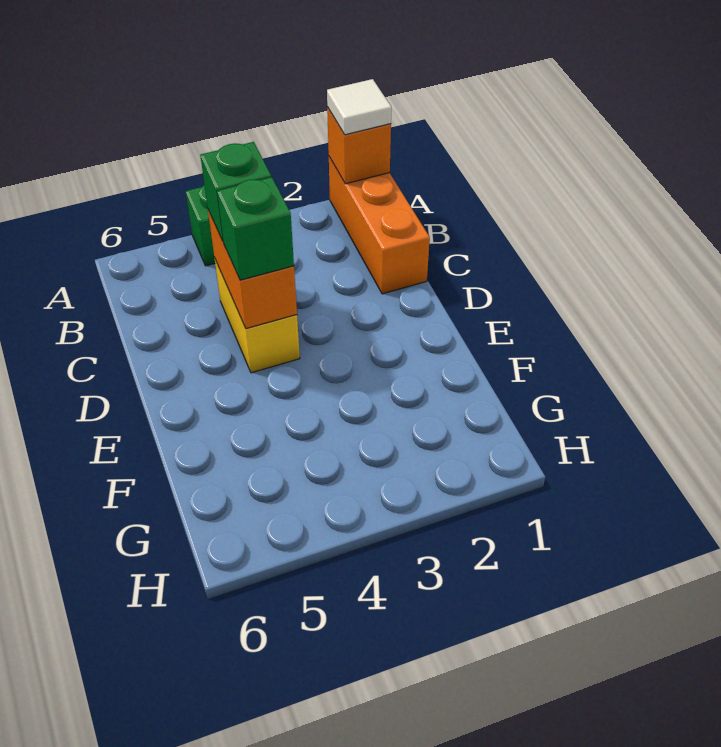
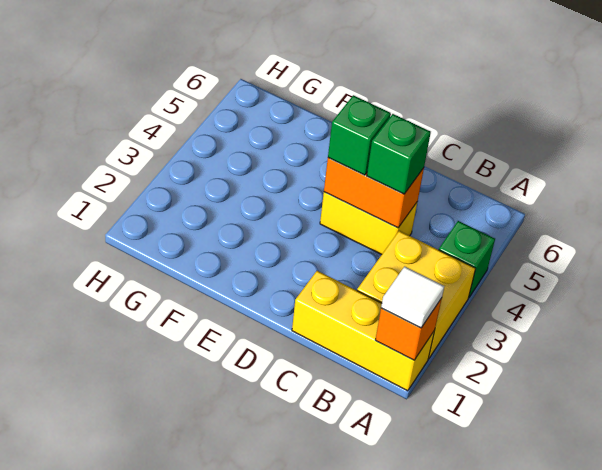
orange 1x3 brick [329,157,430,294] -> yellow 1x3 brick [292,271,435,391]
none -> yellow 2x2 brick [357,231,476,359]

